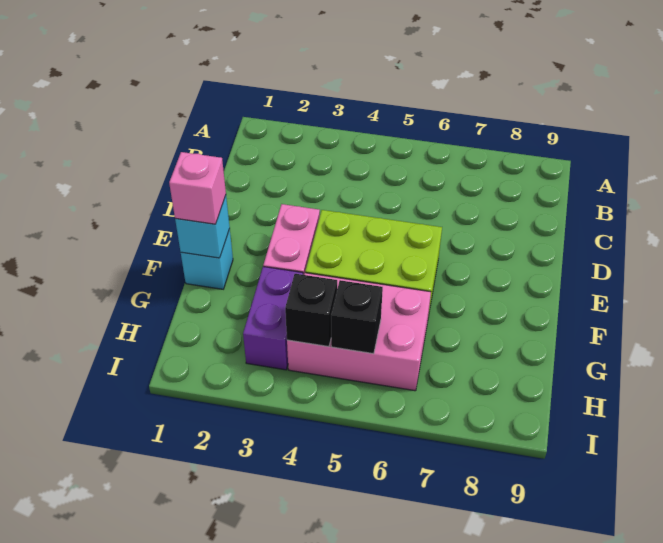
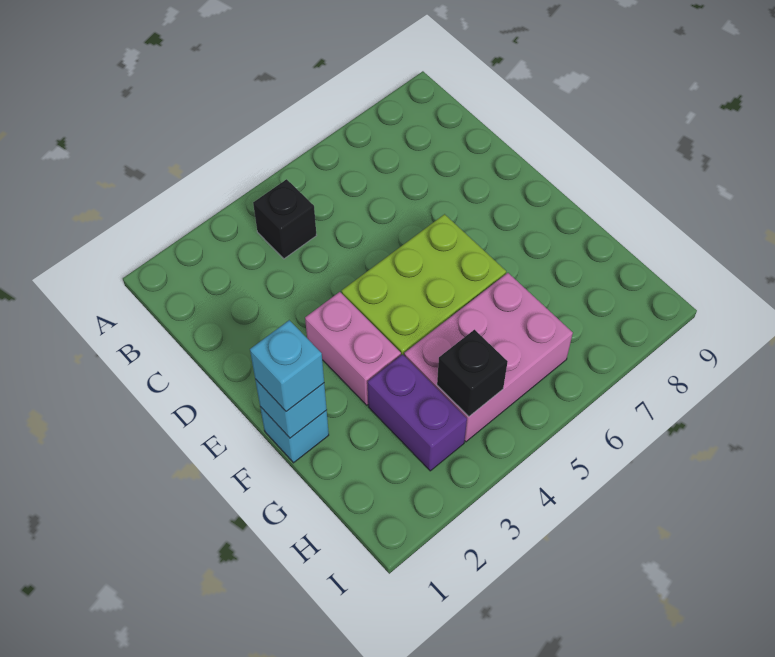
pink 1x1 brick [169,152,226,224] -> cyan 1x1 brick [250,320,324,412]
black 1x1 brick [331,280,383,354] -> black 1x1 brick moved to [253,179,317,259]

